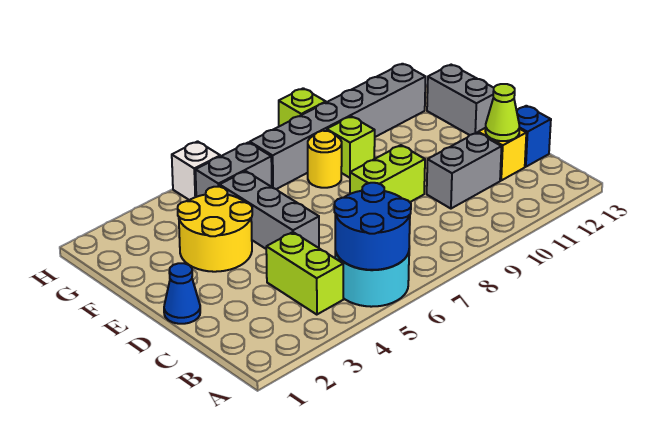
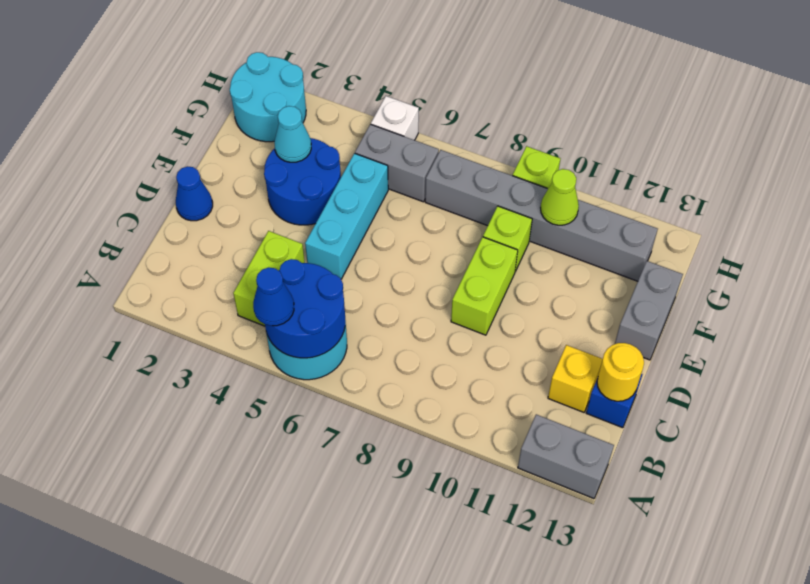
none -> blue 1x1 cone [253,267,294,326]
grey 1x2 brick [427,133,502,209] -> grey 1x2 brick moved to [518,414,614,499]
lime 1x1 cone [485,84,520,141] -> lime 1x1 cone moved to [541,169,579,225]
grey 1x3 brick [220,171,319,249] -> cyan 1x3 brick [305,153,388,279]
lime 1x2 brick [350,145,425,202] -> lime 1x2 brick turned to [451,237,518,335]
yellow 2x2 round brick [178,187,252,272] -> blue 2x2 round brick [264,138,341,225]
none -> cyan 1x1 cone [274,106,311,162]
yellow 1x1 round brick [308,131,342,188] -> yellow 1x1 round brick moved to [597,343,644,401]
none -> cyan 2x2 round brick [230,52,306,142]

